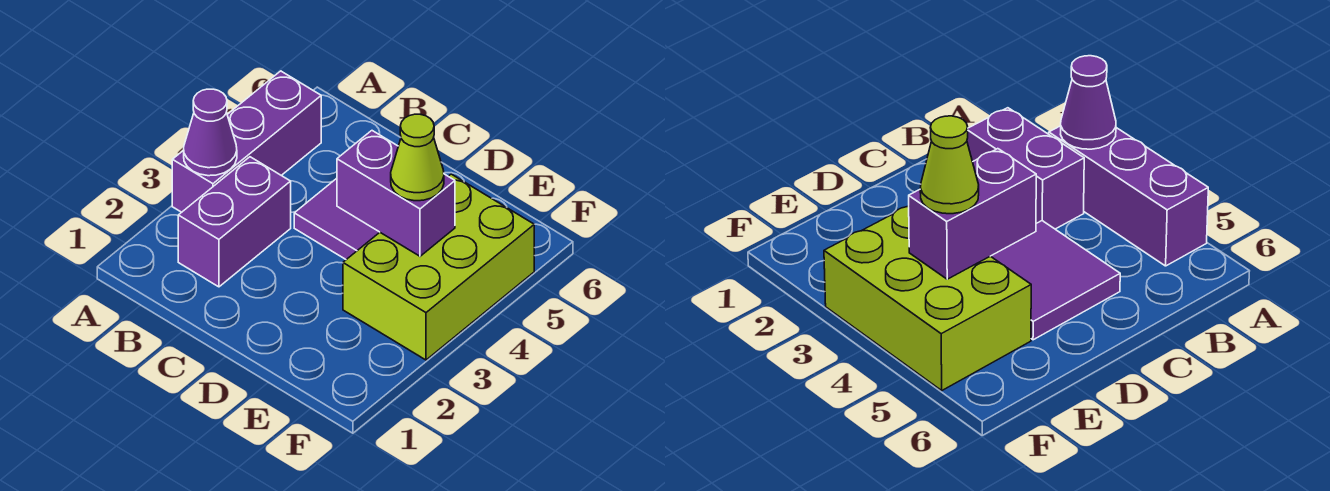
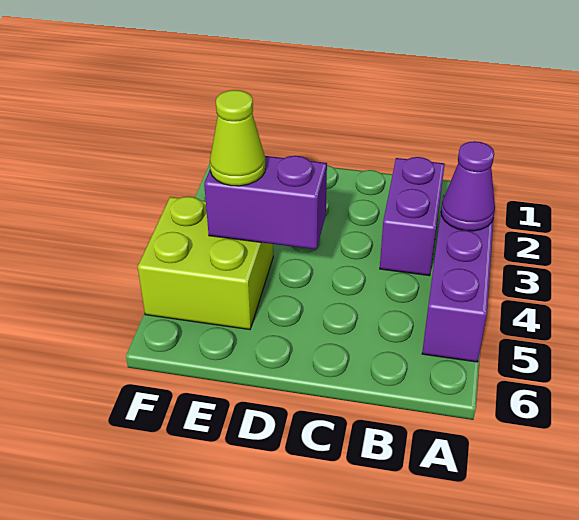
purple 2x2 tile [294,178,380,260] -> none
lime 2x3 brick [343,174,534,360] -> lime 2x2 brick [138,196,273,330]

